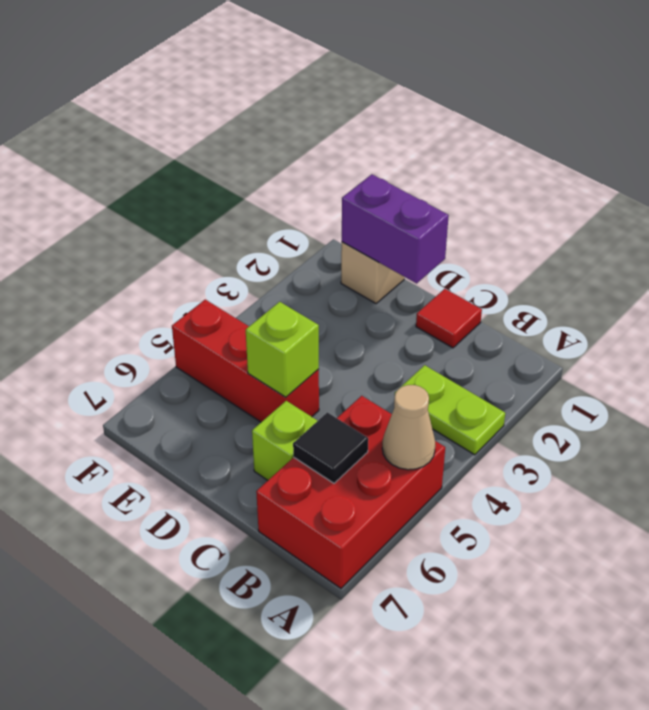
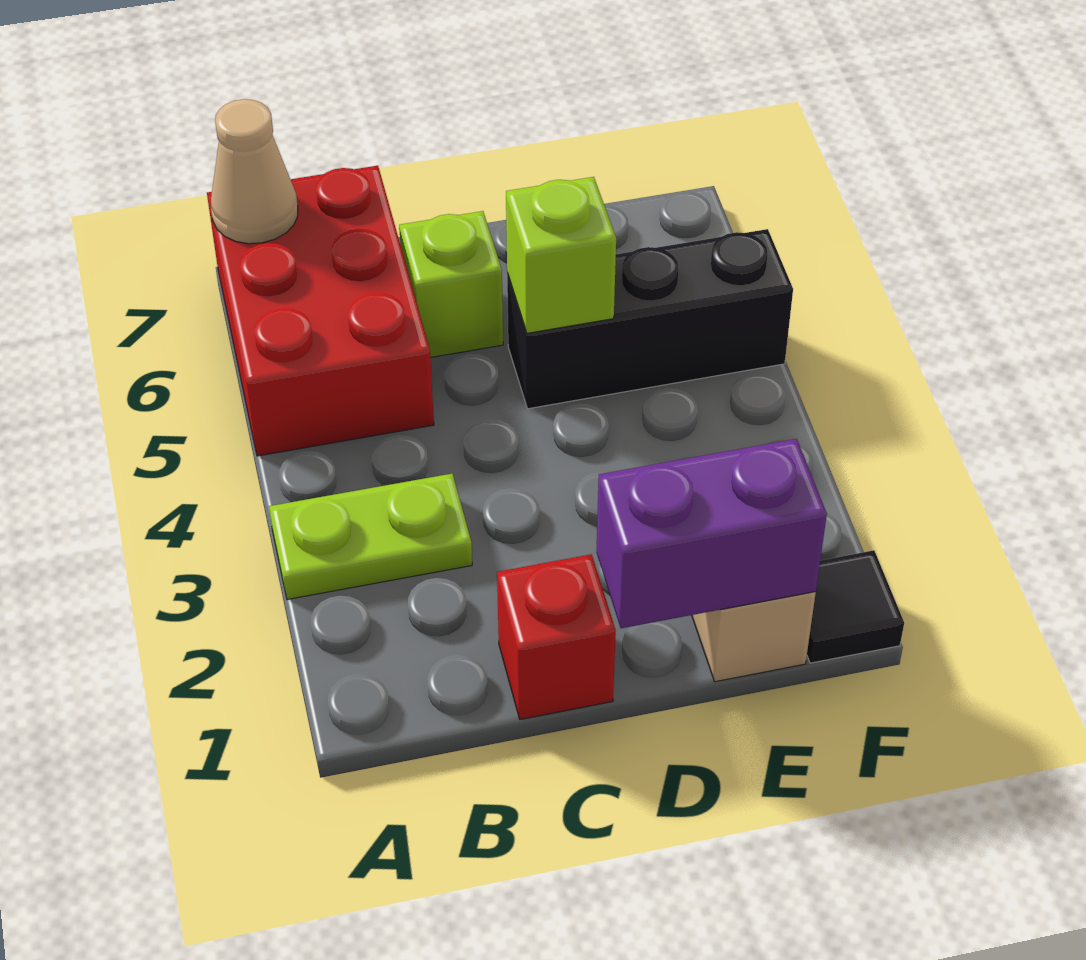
tan 1x1 cone [382,385,435,470] -> tan 1x1 cone moved to [211,99,298,244]
black 1x1 tile [293,412,368,483] -> black 1x1 tile moved to [807,550,904,663]
red 1x1 tile [416,289,482,348] -> red 1x1 brick [497,554,616,719]
red 1x3 brick [172,300,319,422] -> black 1x3 brick [507,229,793,409]

